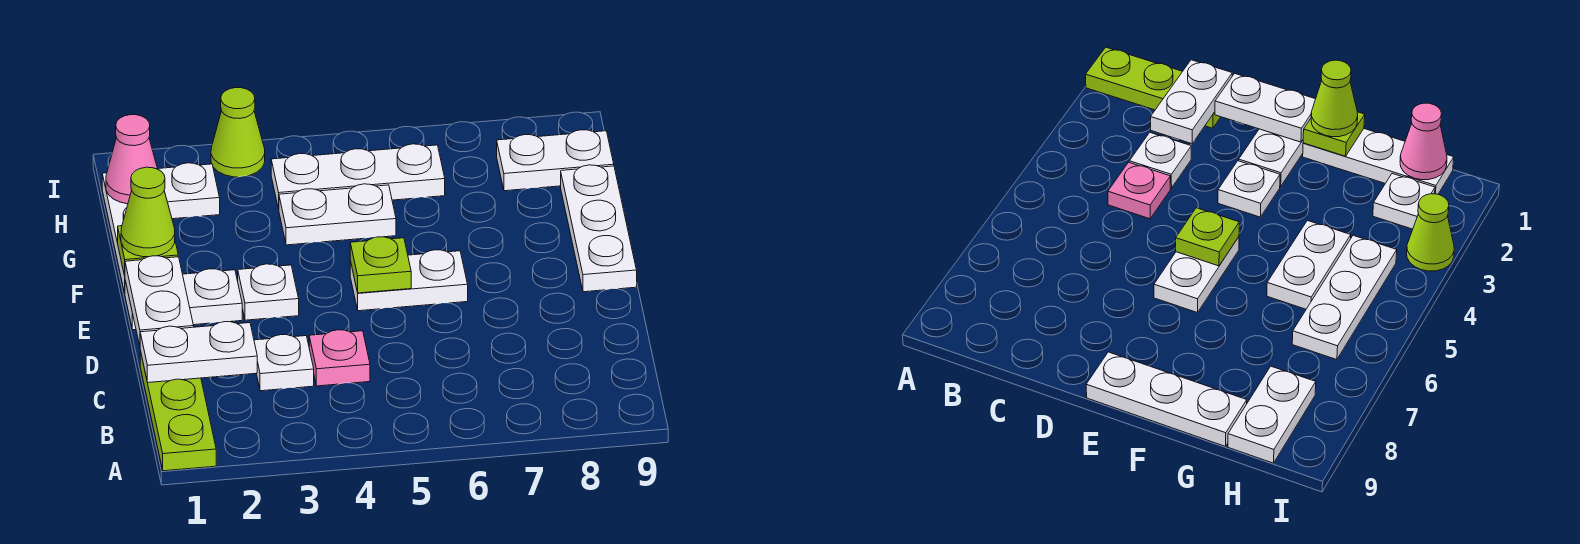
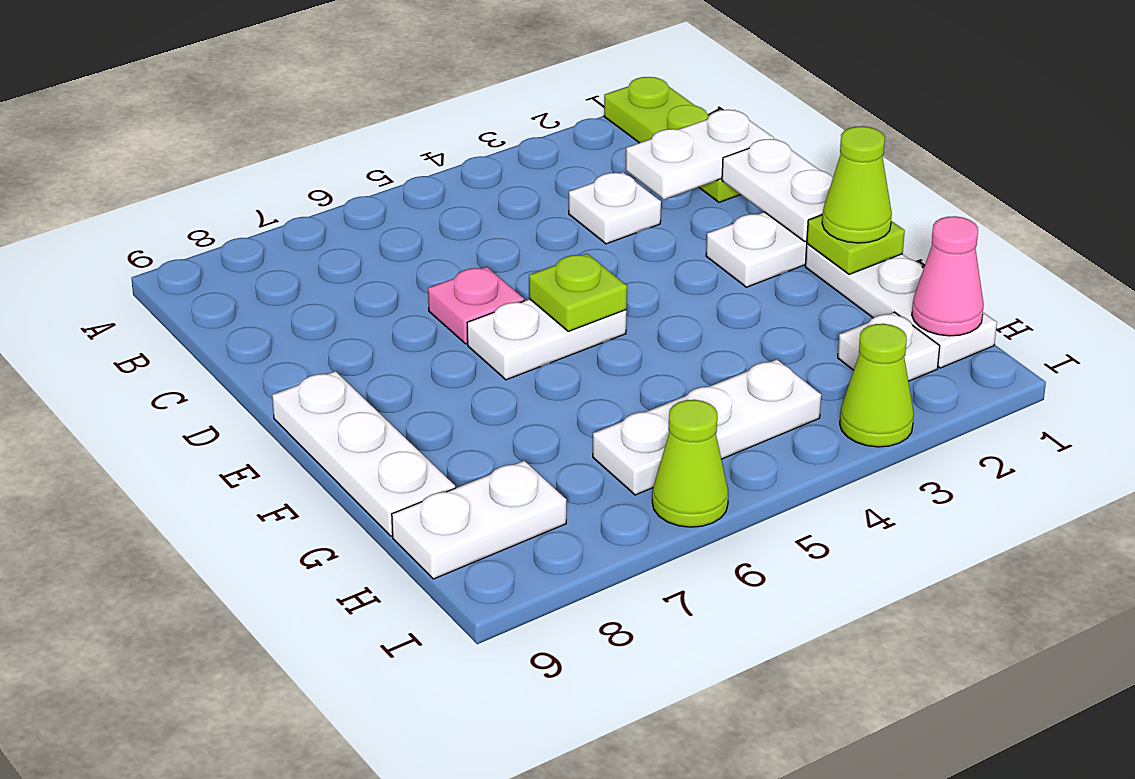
pink 1x1 plate [309,330,370,386] -> pink 1x1 plate moved to [428,267,524,344]
white 1x1 plate [238,264,299,320] -> none
white 1x2 plate [279,184,396,245] -> none
none -> lime 1x1 cone [652,400,728,527]

